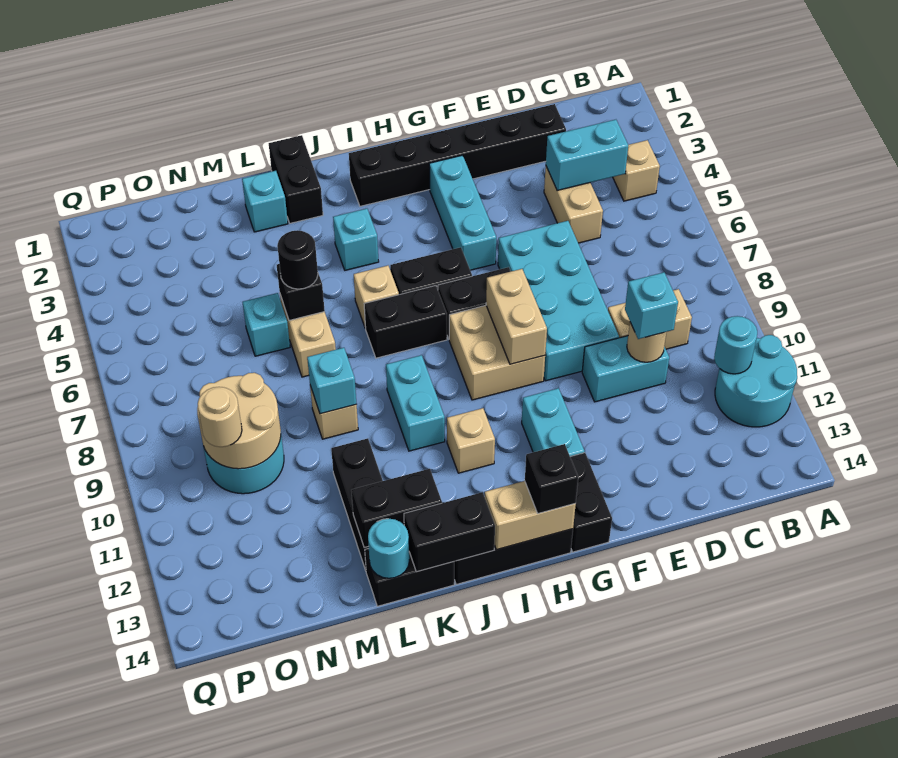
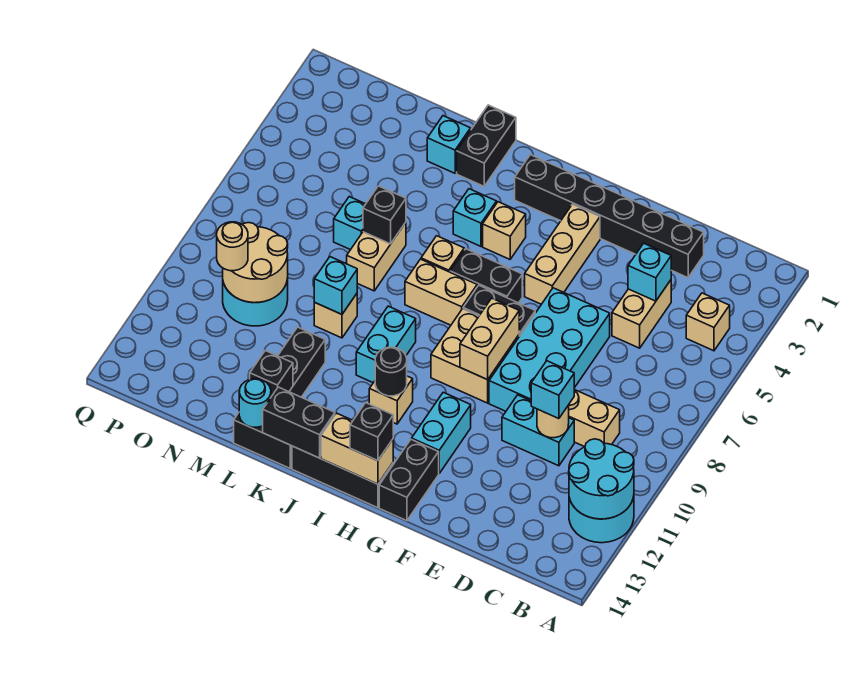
cyan 1x1 round brick [714,316,757,374] -> cyan 2x2 round brick [569,439,634,519]
cyan 1x2 brick [546,120,628,190] -> cyan 1x1 brick [628,243,671,301]
cyan 1x3 brick [429,155,496,270] -> tan 1x3 brick [525,204,600,304]
none -> tan 1x1 brick [483,202,526,259]
black 1x2 brick [364,286,447,358] -> tan 1x2 brick [405,259,477,325]
black 1x2 brick [351,469,442,548] -> black 1x1 brick [250,351,293,397]
black 1x1 round brick [277,230,318,289] -> black 1x1 round brick moved to [375,347,407,396]

